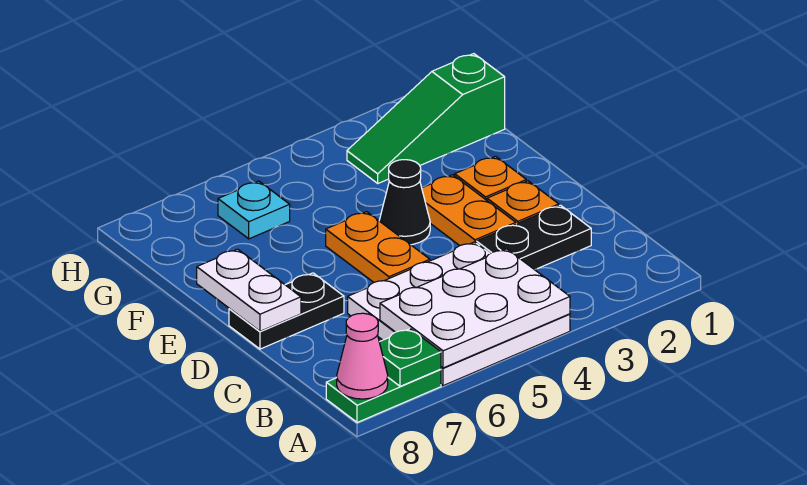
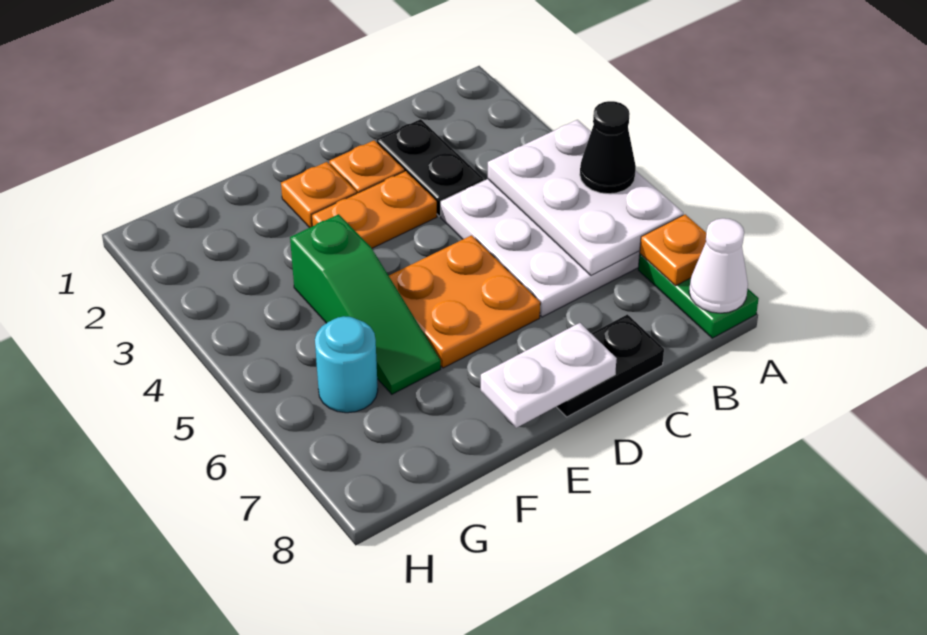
green 1x1 plate [379,329,441,386] -> orange 1x1 plate [640,214,706,286]
pink 1x1 cone [337,313,388,399] -> white 1x1 cone [689,218,748,313]
orange 1x2 plate [326,212,430,282] -> orange 2x2 plate [389,235,540,368]
black 1x2 plate [229,273,344,349] -> black 1x2 plate turned to [556,314,664,417]
black 1x1 cone [379,160,430,245] -> black 1x1 cone moved to [580,101,636,194]
green 1x3 slope [347,54,505,183] -> green 1x3 slope moved to [290,214,441,394]
cyan 1x1 plate [218,181,290,239] -> cyan 1x1 round brick [315,316,378,413]

